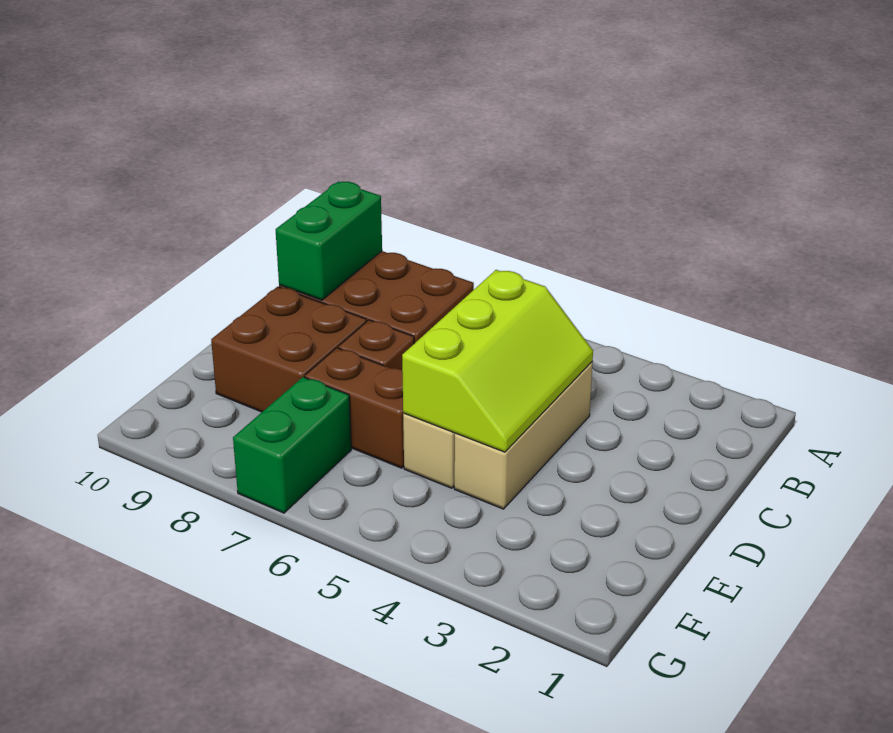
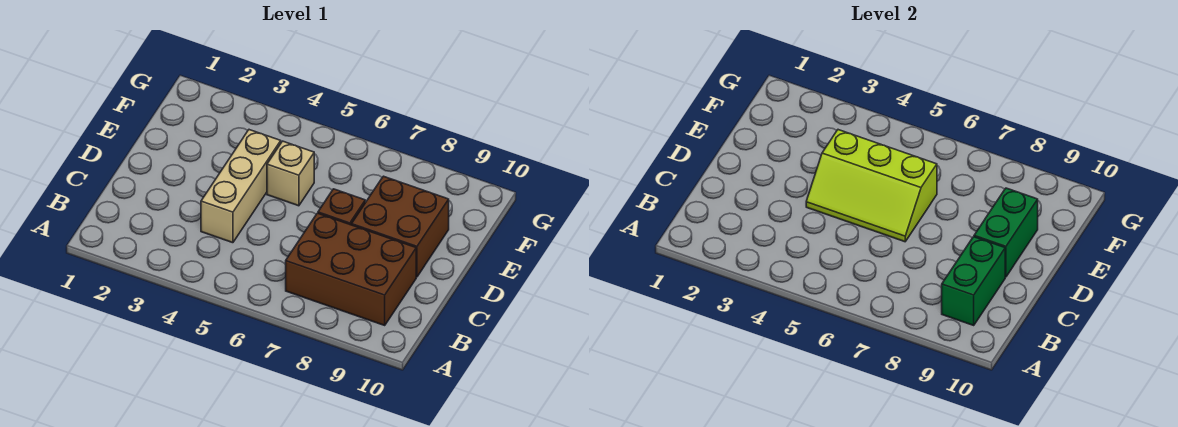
lime 2x3 slope [402,270,593,452] -> lime 2x3 slope turned to [806,130,937,242]
brown 1x2 brick [305,348,404,468] -> none
green 1x2 brick [233,377,351,513] -> green 1x2 brick moved to [974,188,1038,277]

